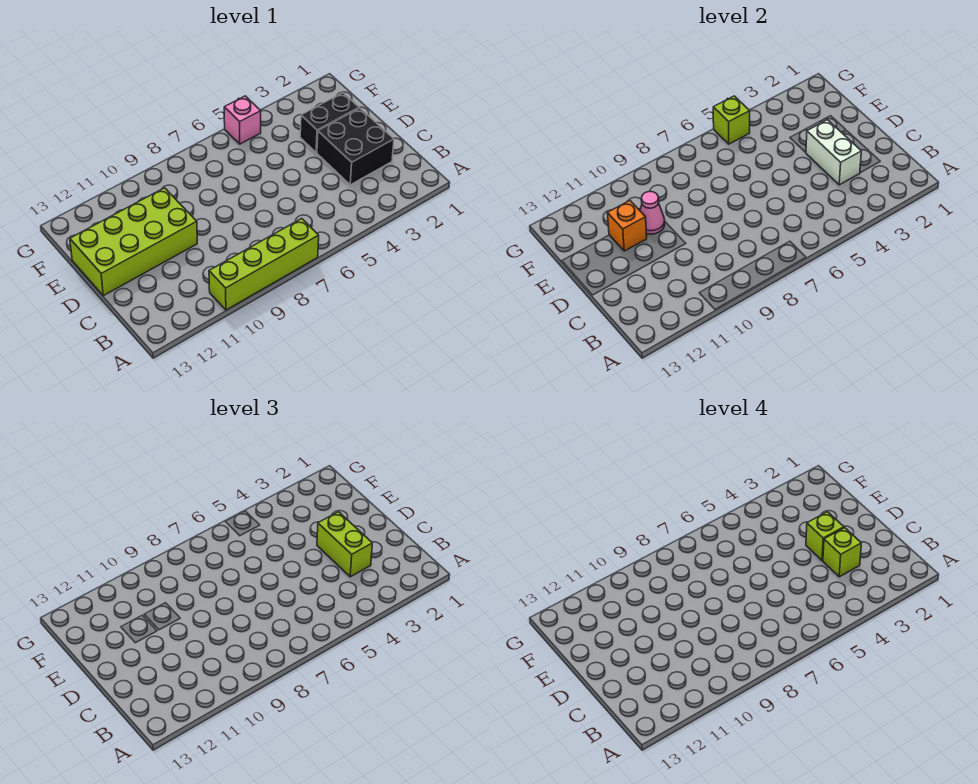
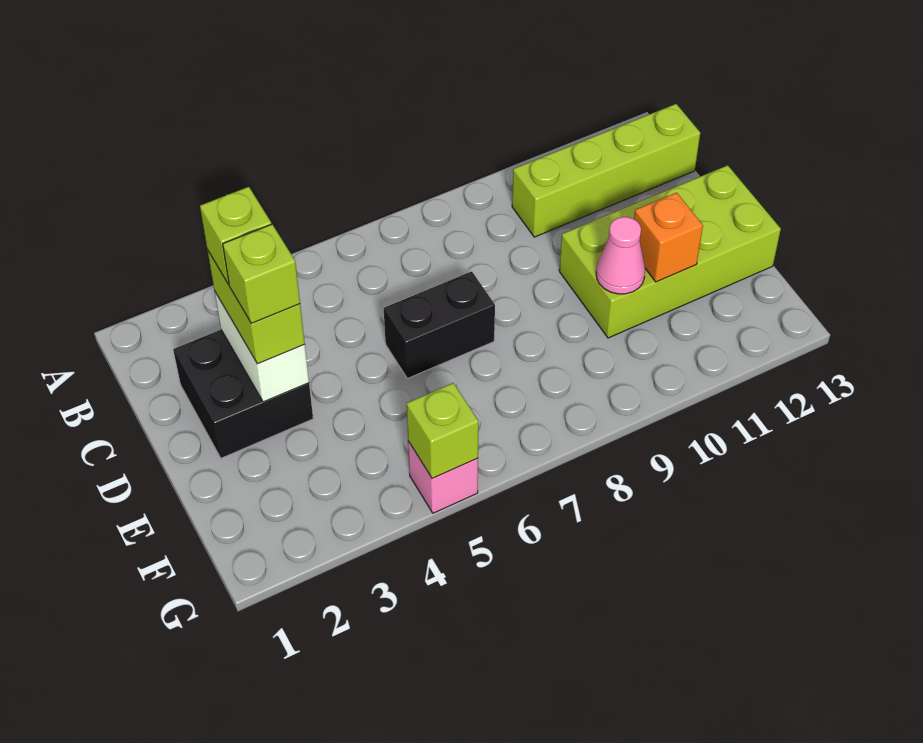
lime 1x4 brick [209,219,319,310] -> lime 1x4 brick moved to [512,104,700,237]
black 1x2 brick [300,93,359,152] -> black 1x2 brick moved to [384,271,495,379]

